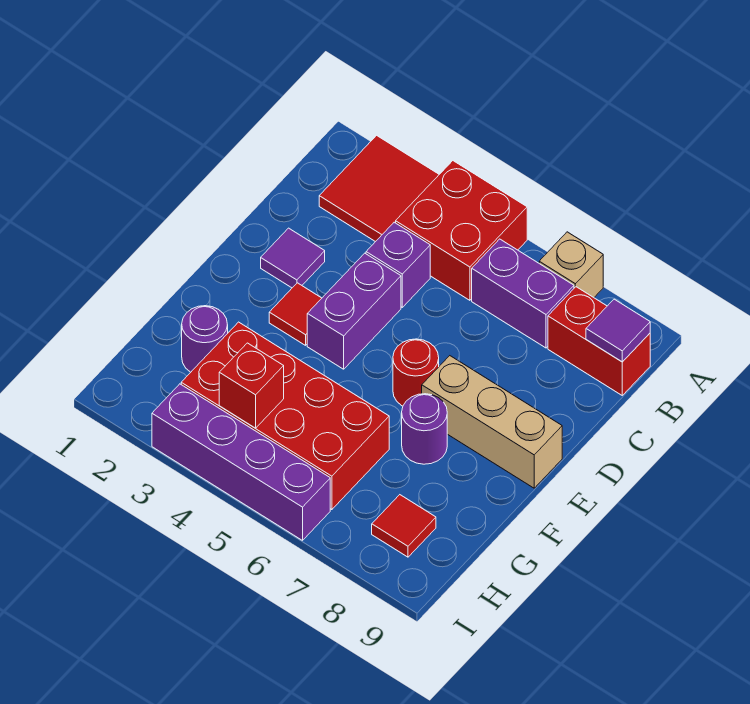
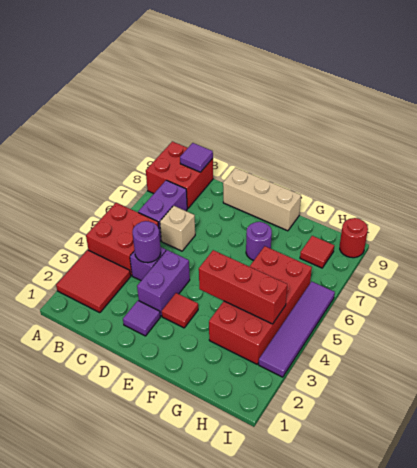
tan 1x1 brick [539,232,603,297] -> tan 1x1 brick moved to [160,206,195,251]
red 1x2 brick [548,287,650,395] -> red 2x2 brick [146,141,213,209]
purple 1x2 brick [307,253,401,369] -> purple 1x2 brick turned to [137,250,190,316]
red 1x1 round brick [393,339,439,406] -> red 1x1 round brick moved to [340,218,368,258]
tan 1x3 brick [422,356,562,488] -> tan 1x3 brick turned to [223,168,301,231]
purple 1x1 round brick [182,306,228,372] -> purple 1x1 round brick moved to [132,221,161,263]
red 1x1 brick [219,343,284,428] -> red 1x3 brick [199,250,287,324]
purple 1x4 brick [152,384,330,540] -> purple 1x4 tile [259,281,335,377]

